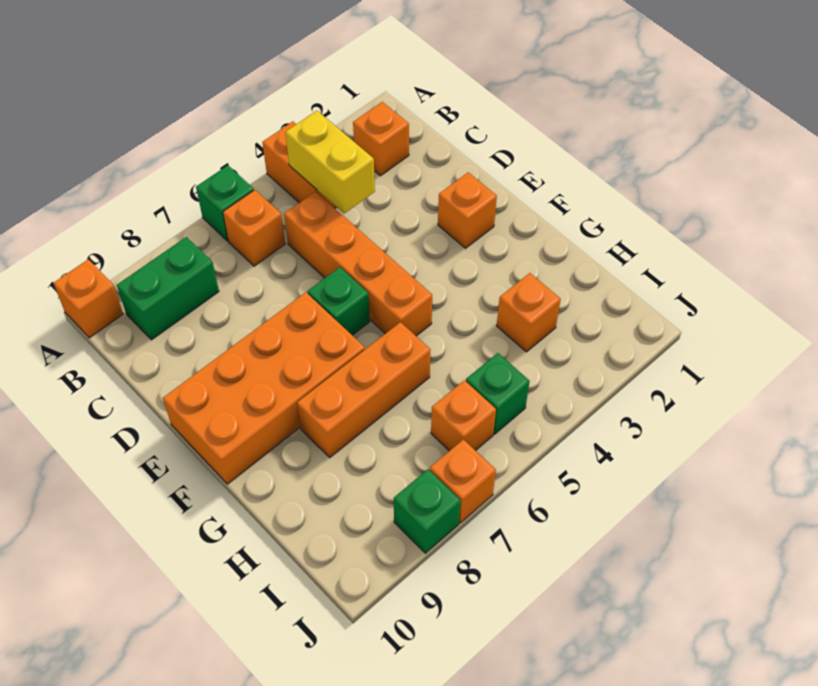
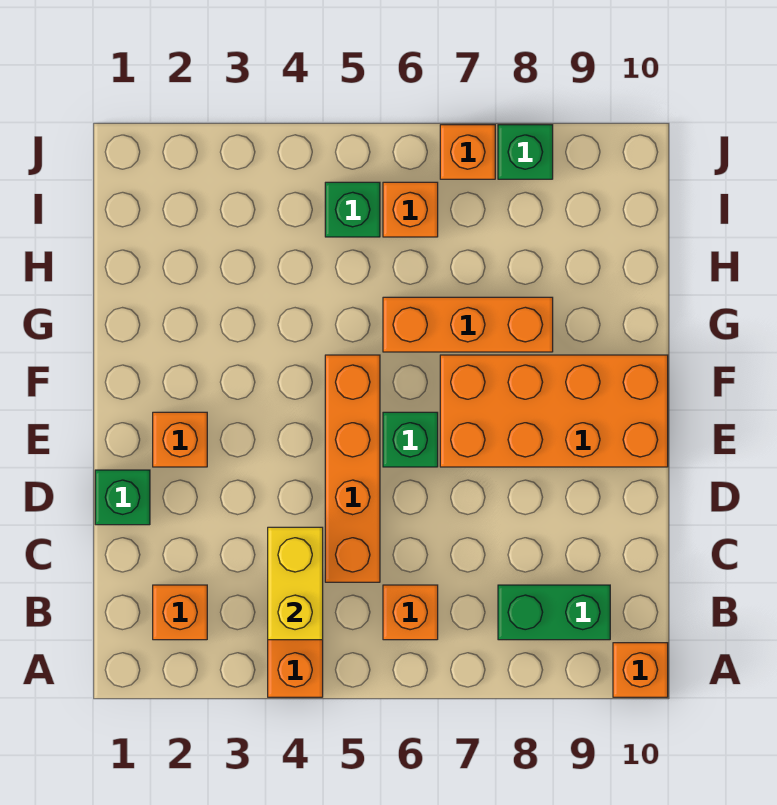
green 1x1 brick [196,165,254,241] -> green 1x1 brick moved to [95,470,150,525]
orange 1x1 brick [497,273,561,352] -> none

